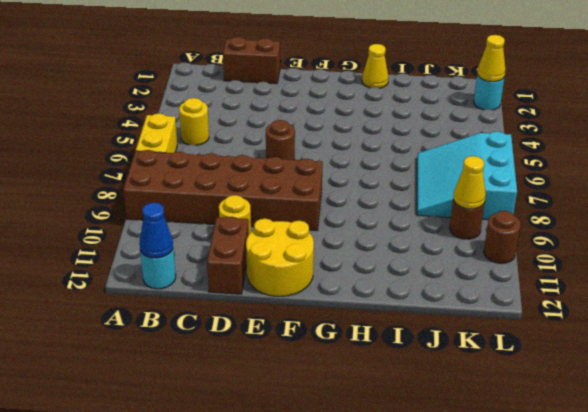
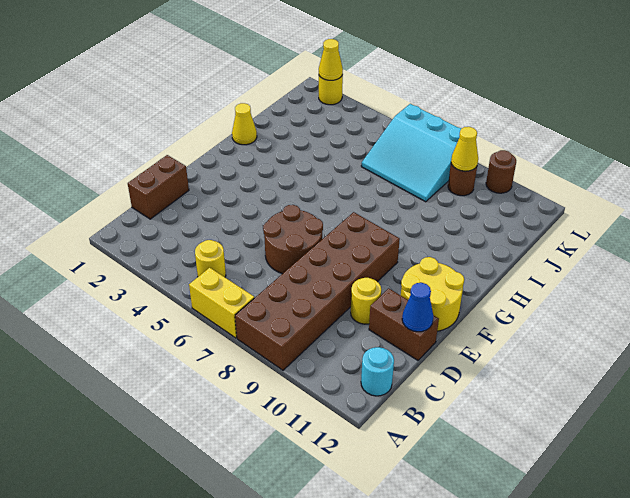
blue 1x1 cone [139,203,173,258] -> blue 1x1 cone moved to [402,283,433,332]
brown 1x1 round brick [266,120,295,160] -> brown 2x2 round brick [263,205,323,274]
cyan 1x1 round brick [474,74,504,110] -> yellow 1x1 round brick [319,75,343,105]

